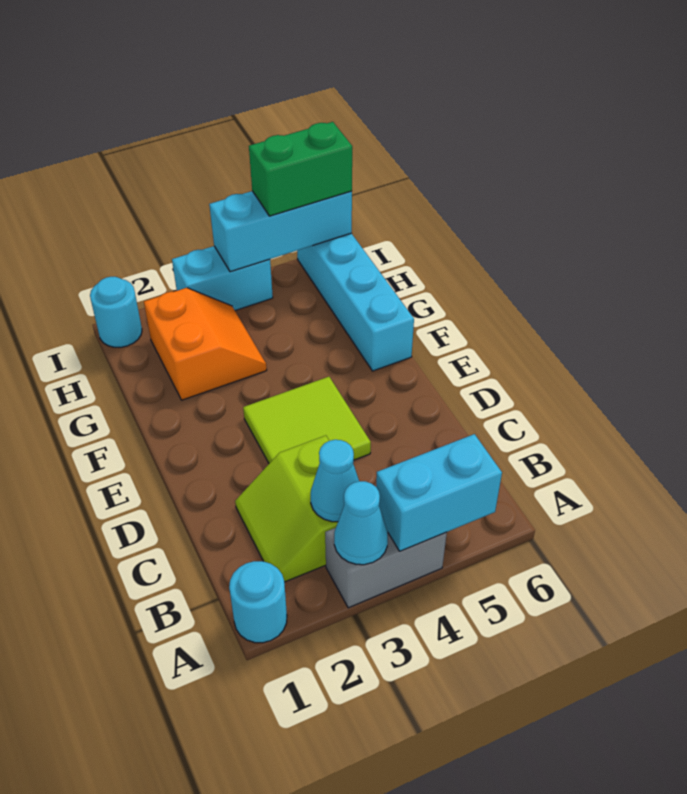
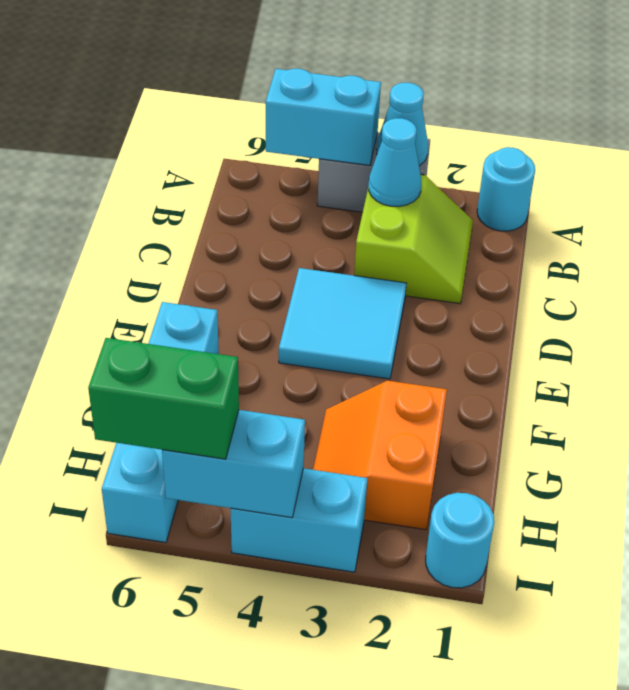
lime 2x2 tile [243,377,371,463] -> cyan 2x2 tile [279,268,407,379]
cyan 1x3 brick [209,191,352,272] -> cyan 1x2 brick [162,410,305,518]

